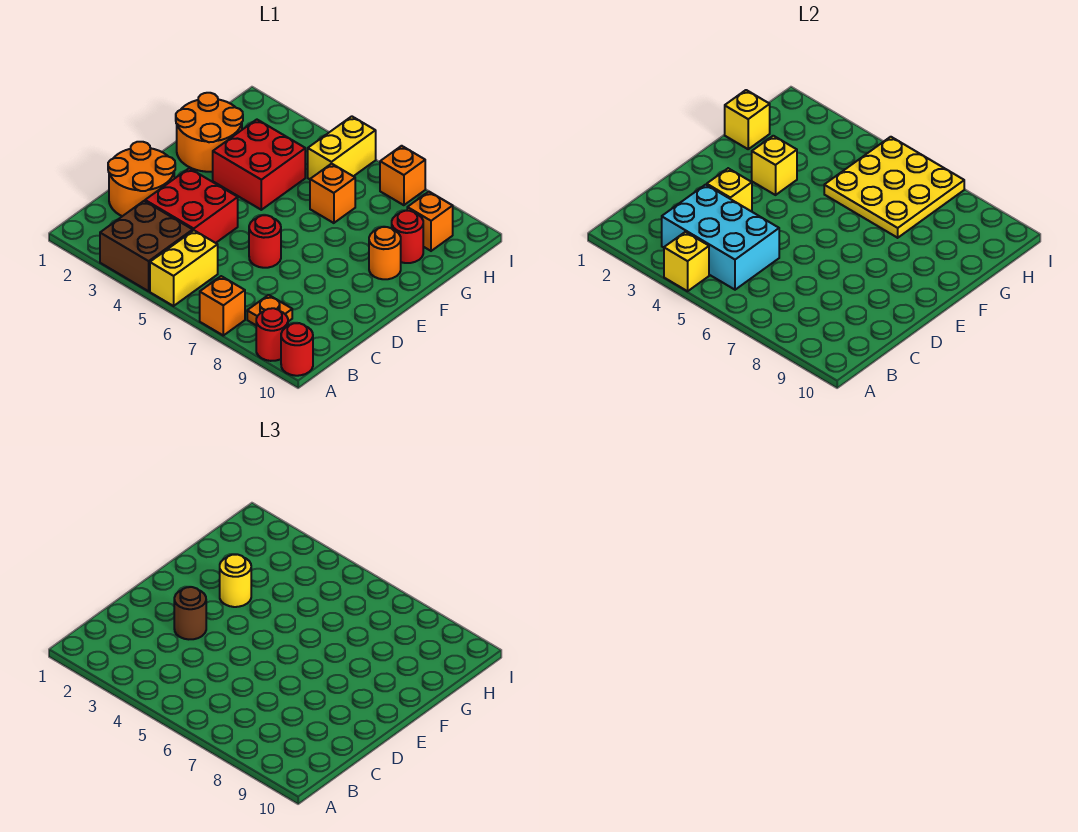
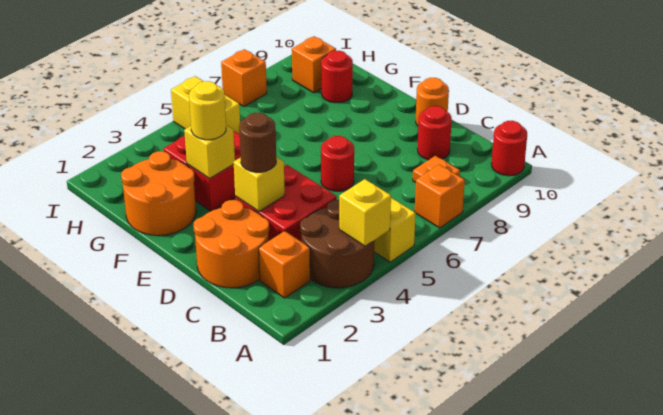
brown 2x2 brick [100,201,193,291] -> brown 2x2 round brick [300,200,375,288]
red 1x1 round brick [256,308,288,361] -> red 1x1 round brick moved to [417,106,452,160]
cyan 2x3 brick [662,185,779,290] -> none
orange 1x1 round brick [369,227,401,279] -> orange 1x1 round brick moved to [416,78,449,126]
yellow 1x1 brick [725,90,770,149] -> none
yellow 3x3 plate [824,137,964,238] -> none
orange 1x1 brick [310,164,355,223] -> orange 1x1 brick moved to [259,231,310,298]

